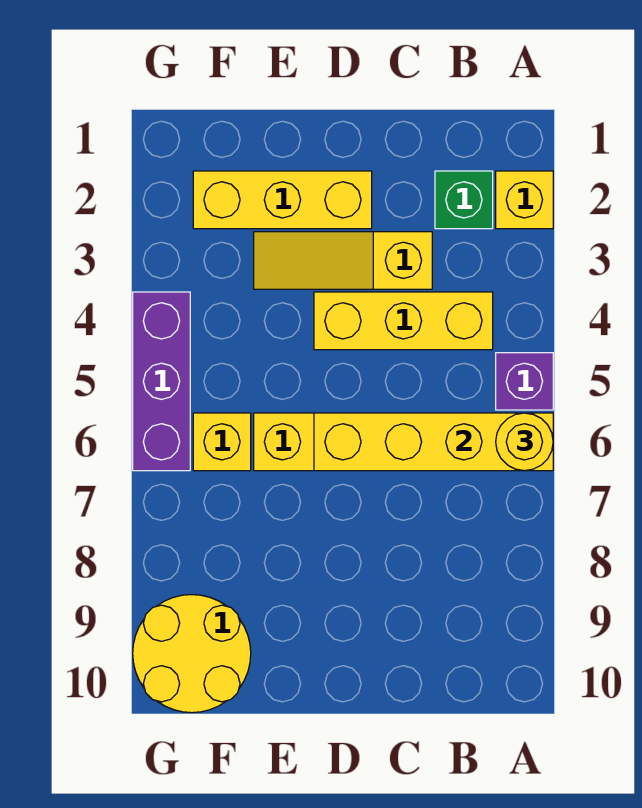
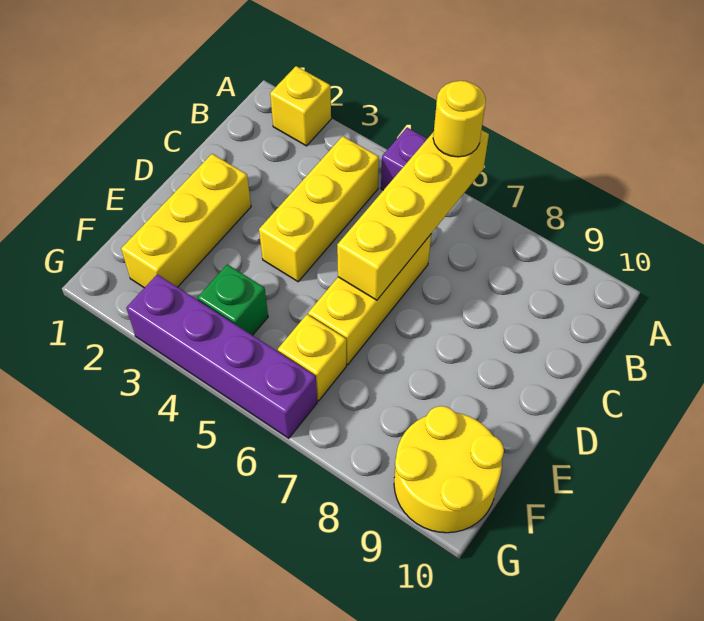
green 1x1 brick [435,171,493,229] -> green 1x1 brick moved to [198,264,268,335]
yellow 1x3 slope [254,232,432,289] -> none
purple 1x3 brick [133,292,190,471] -> purple 1x4 brick [126,274,317,438]

